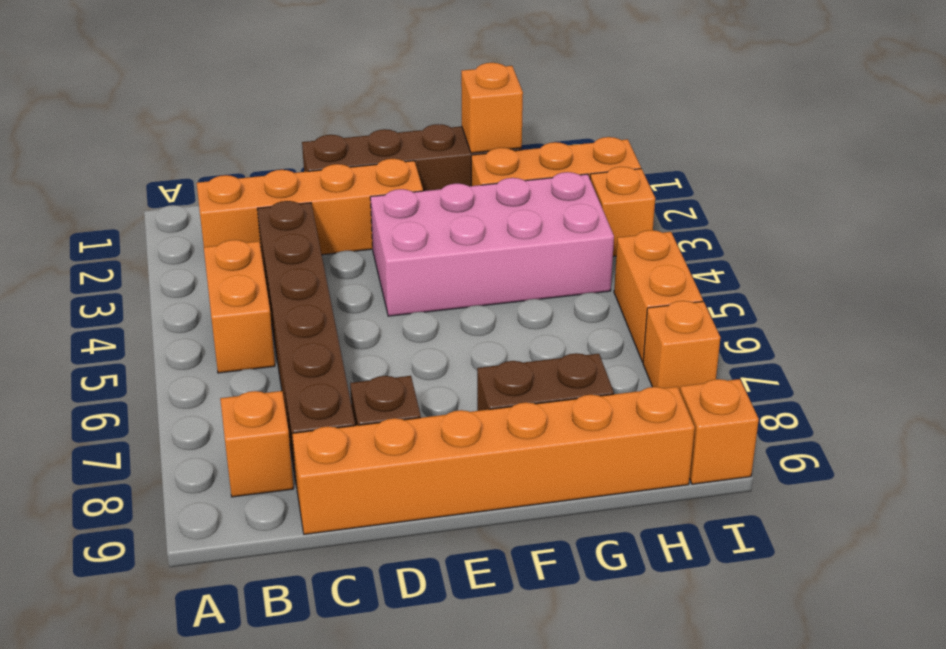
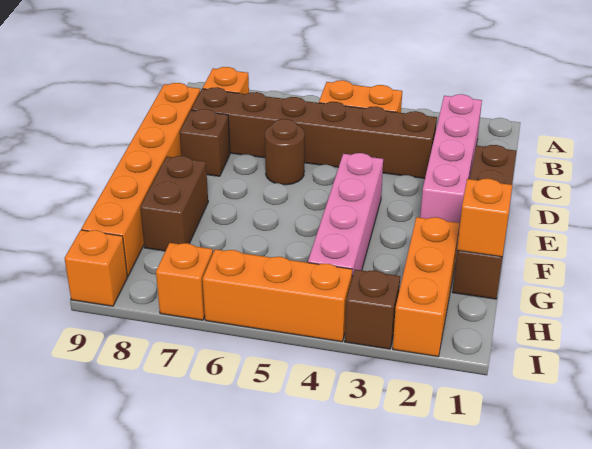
orange 1x4 brick [197,159,423,255] -> pink 1x4 brick [420,94,482,235]
none -> brown 1x1 round brick [265,119,304,185]
pink 2x4 brick [370,172,614,316] -> pink 1x4 brick [308,153,383,277]
orange 1x1 brick [590,167,655,256] -> brown 1x1 brick [345,270,400,349]
orange 1x2 brick [614,230,703,362] -> orange 1x3 brick [203,249,352,342]

